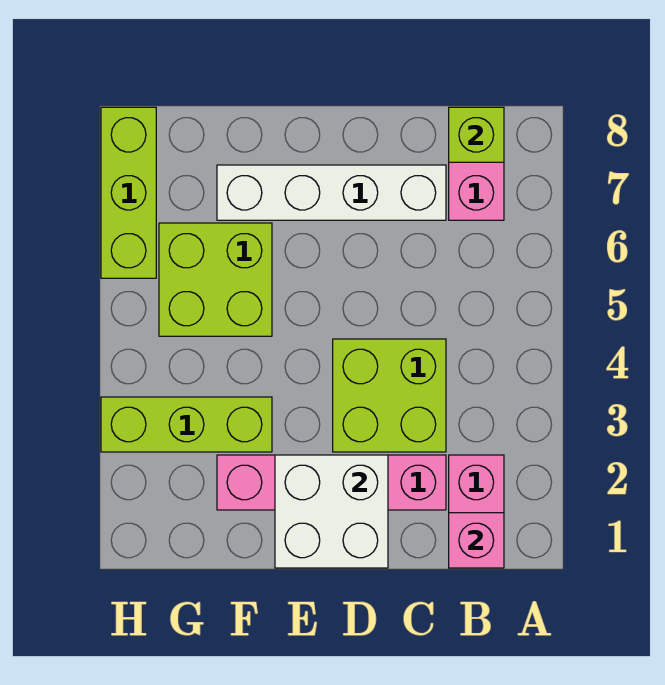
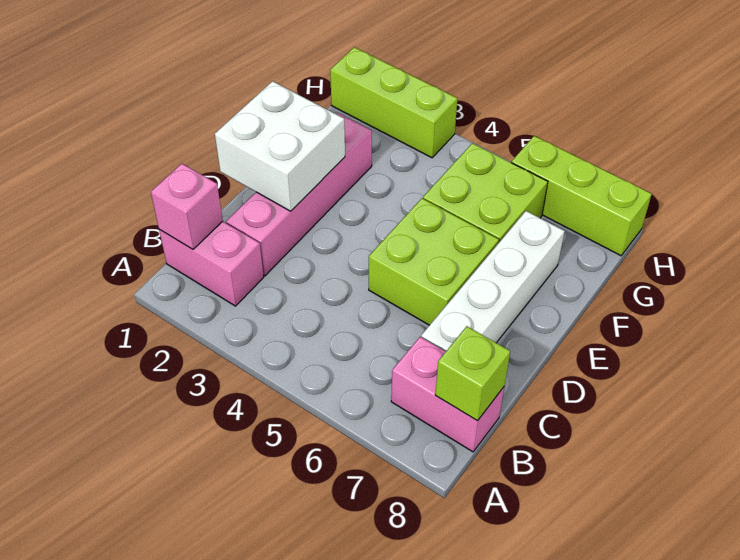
lime 2x2 brick [333,339,446,452] -> lime 2x2 brick moved to [369,198,499,325]
lime 1x3 brick [101,397,272,452] -> lime 1x3 brick turned to [330,47,457,158]

